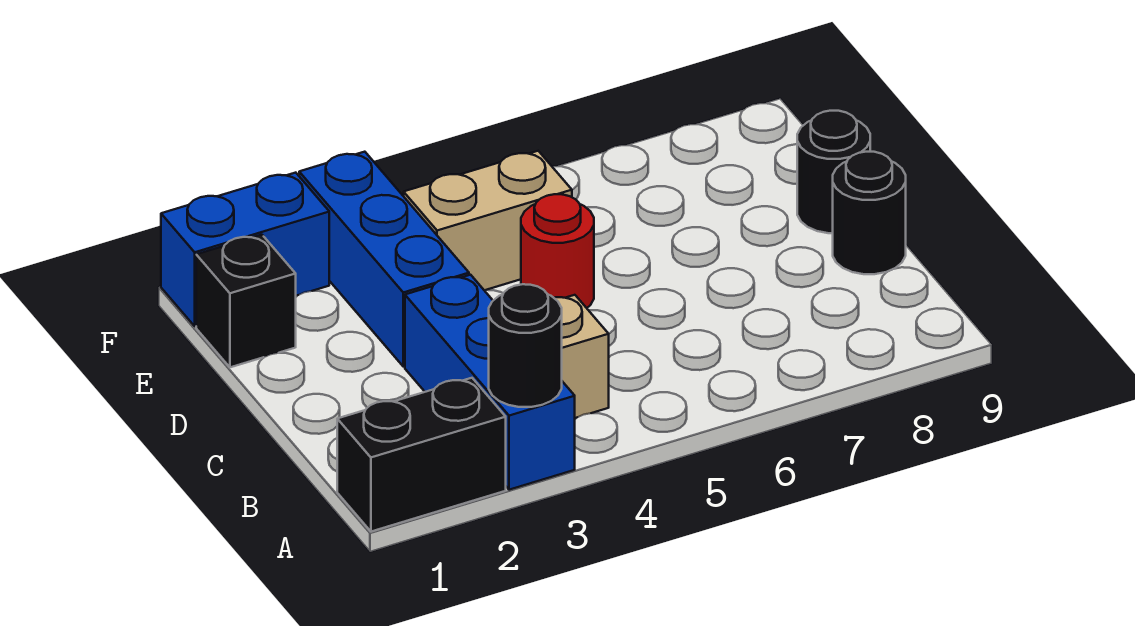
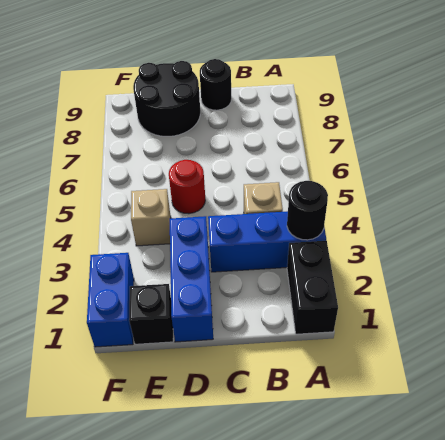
blue 1x3 brick [299,152,469,367] -> blue 1x3 brick turned to [170,216,213,342]
black 1x1 round brick [797,111,870,233] -> black 2x2 round brick [133,61,200,136]
tan 1x2 brick [404,151,572,290] -> tan 1x1 brick [131,189,171,246]

